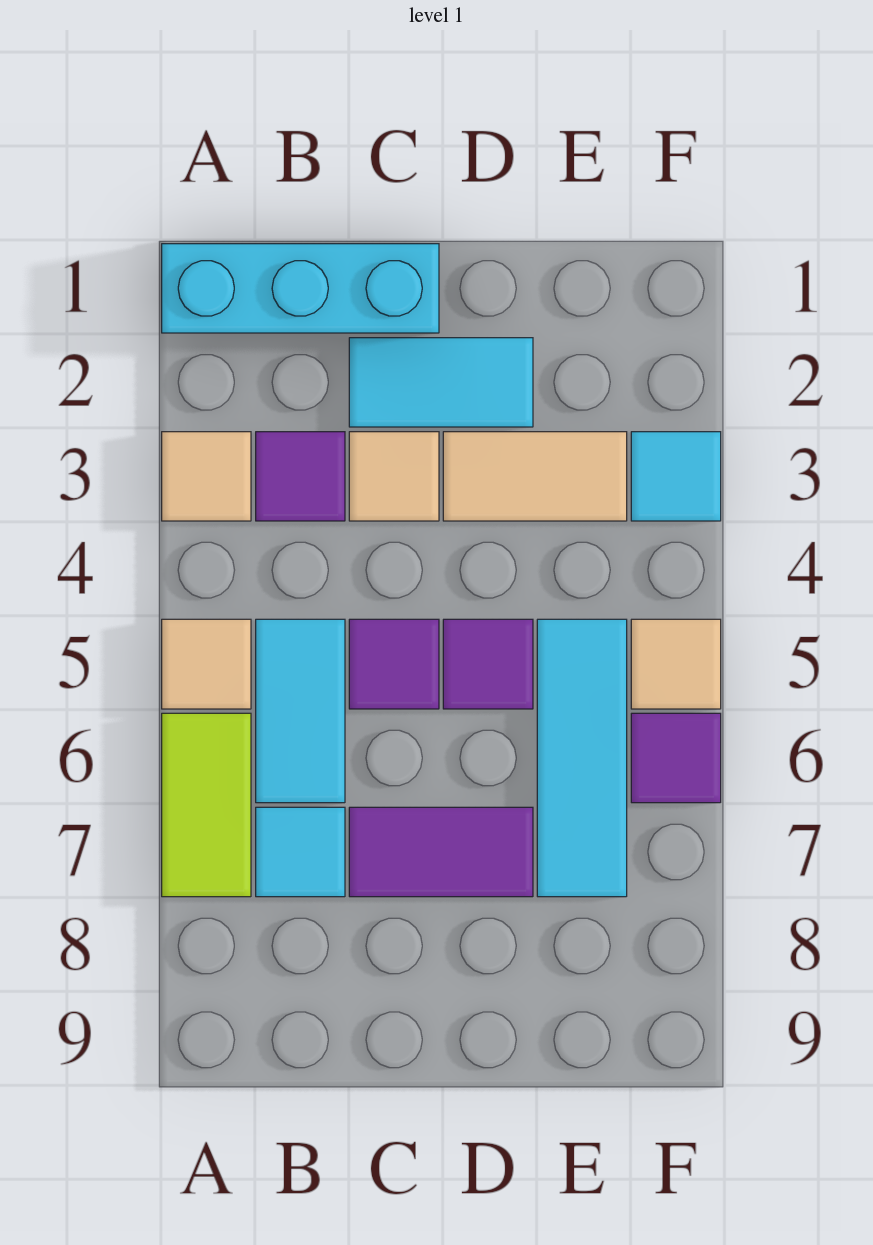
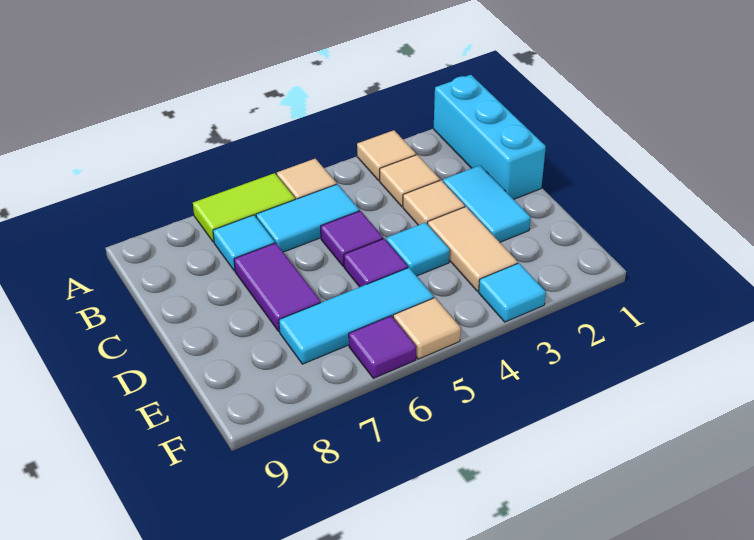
purple 1x1 tile [256,432,345,521] -> tan 1x1 tile [380,155,440,207]
none -> cyan 1x1 tile [386,222,450,276]

